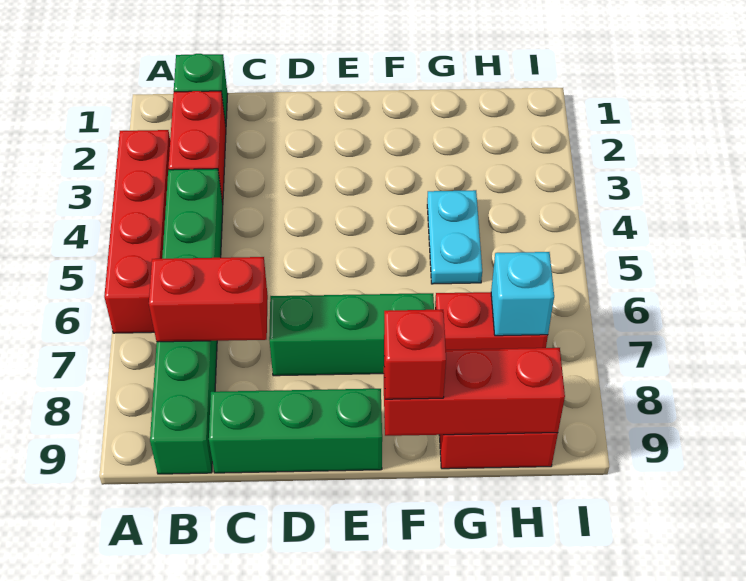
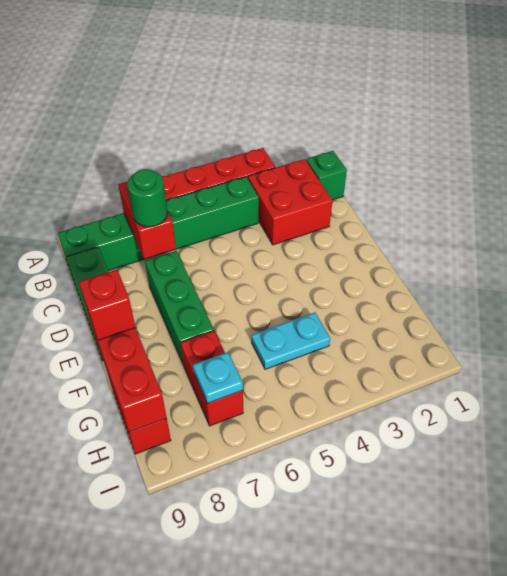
red 1x2 brick [168,91,226,204] -> red 2x2 brick [248,159,333,245]
none -> green 1x1 round brick [127,169,168,227]
cyan 1x1 brick [491,252,554,336] -> cyan 1x1 plate [193,352,243,403]

